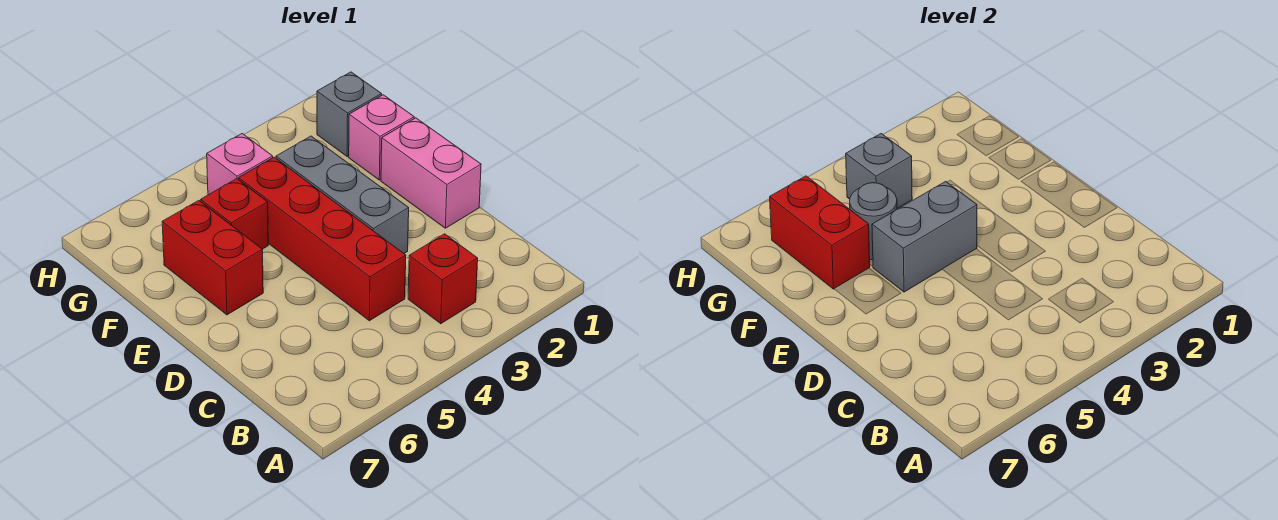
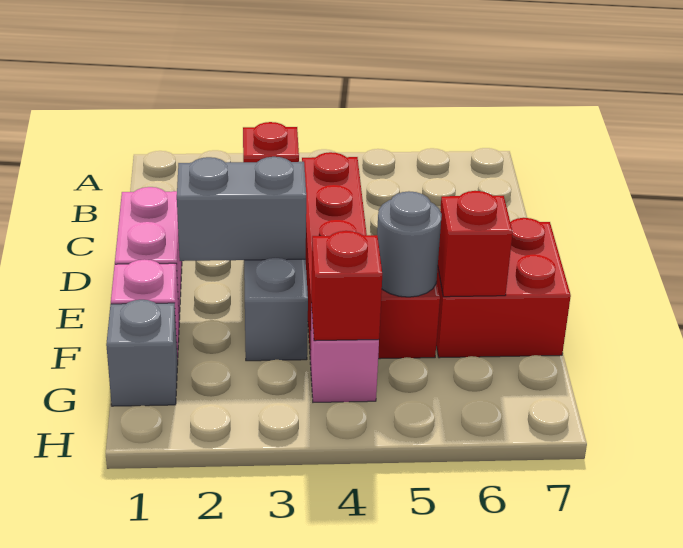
grey 1x2 brick [872,181,977,292] -> grey 1x2 brick moved to [177,157,306,261]
red 1x2 brick [162,201,263,315] -> red 2x2 brick [436,218,571,358]
red 1x2 brick [770,176,870,289] -> red 1x1 brick [438,191,513,297]
grey 1x1 brick [846,134,912,208] -> red 1x1 brick [311,231,382,341]

